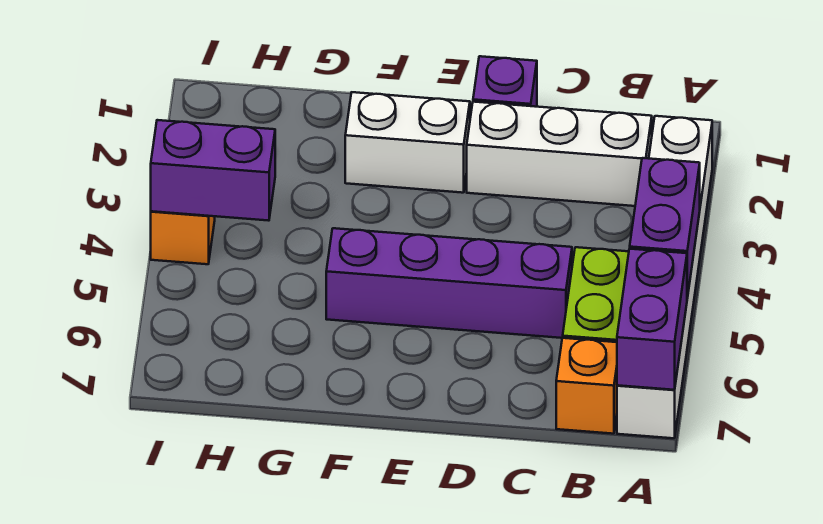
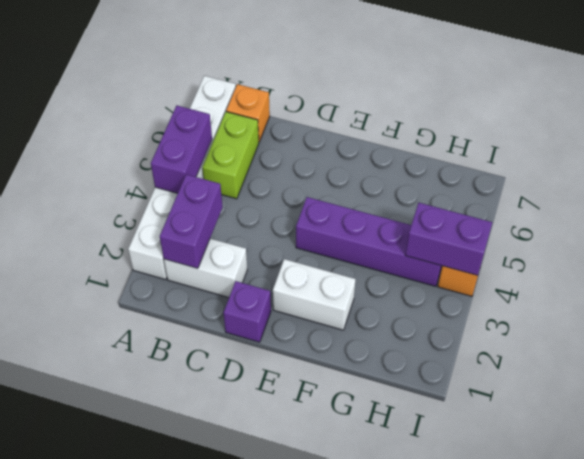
purple 1x2 brick [617,249,687,390] -> purple 1x2 brick moved to [160,174,223,268]
white 1x3 brick [467,102,652,206] -> white 1x2 brick [164,239,247,298]
purple 1x4 brick [326,228,572,338] -> purple 1x4 brick moved to [296,197,442,286]

